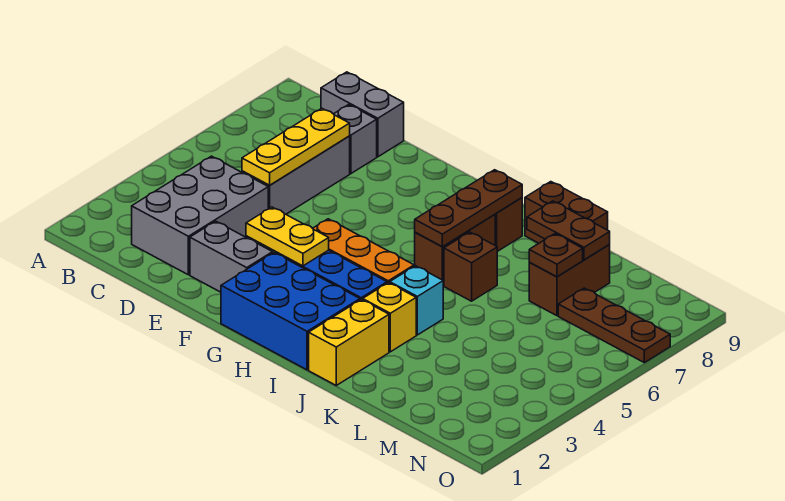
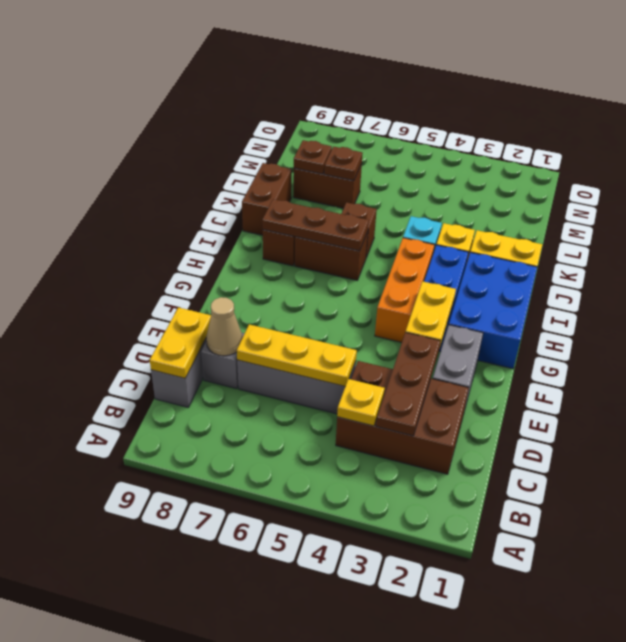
grey 2x3 brick [132,156,268,275] -> brown 2x3 brick [336,361,469,474]
none -> yellow 1x1 plate [337,379,385,426]
none -> yellow 1x2 plate [150,307,211,378]
none -> tan 1x1 cone [206,297,242,356]
brown 1x2 plate [527,201,610,260] -> brown 1x1 plate [294,140,332,174]
brown 1x3 plate [558,288,670,363] -> brown 1x3 plate moved to [376,332,440,436]

